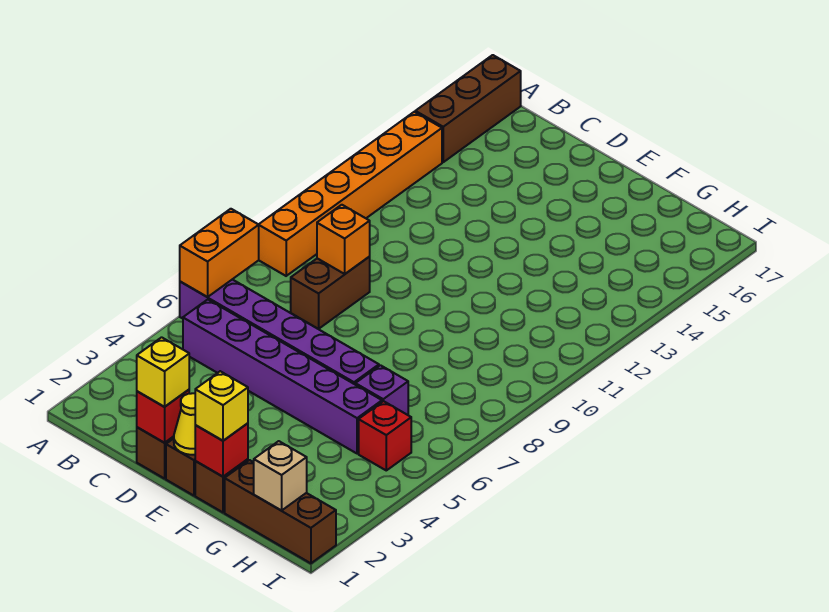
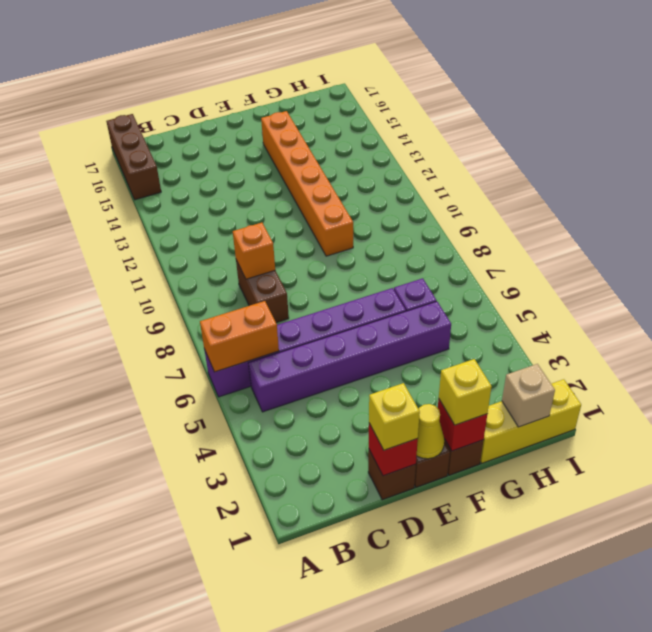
orange 1x2 brick [180,209,259,297] -> orange 1x2 brick turned to [200,301,279,372]
orange 1x6 brick [258,112,442,276] -> orange 1x6 brick moved to [261,111,353,256]
brown 1x3 brick [225,460,336,563] -> yellow 1x3 brick [480,379,581,463]
red 1x1 brick [359,401,411,470] -> none

